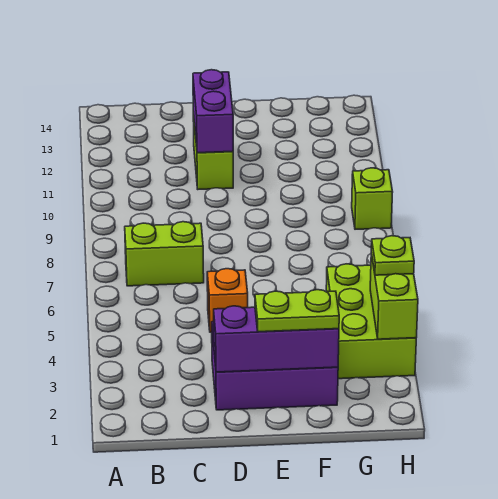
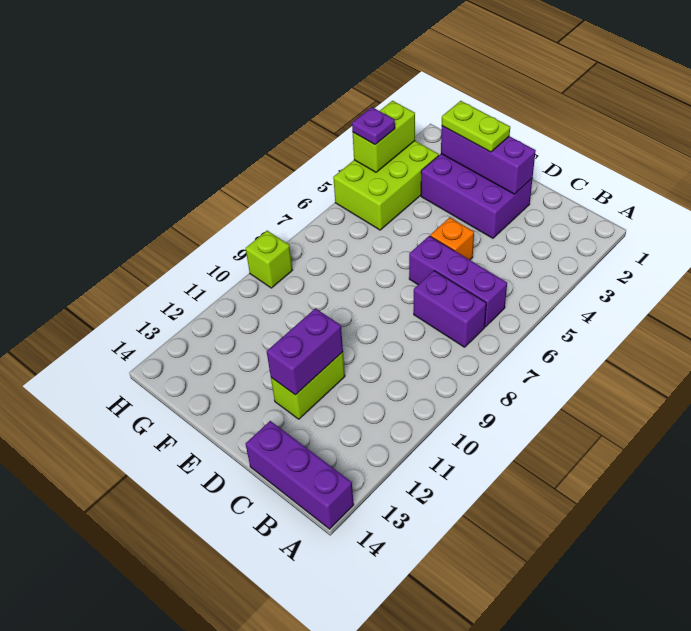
none -> purple 1x3 brick [246,421,354,529]
none -> purple 1x3 brick [409,236,507,327]
lime 1x2 brick [125,222,204,286] -> purple 1x2 brick [414,271,486,347]
lime 1x1 plate [371,236,414,275] -> purple 1x1 plate [352,107,395,145]

